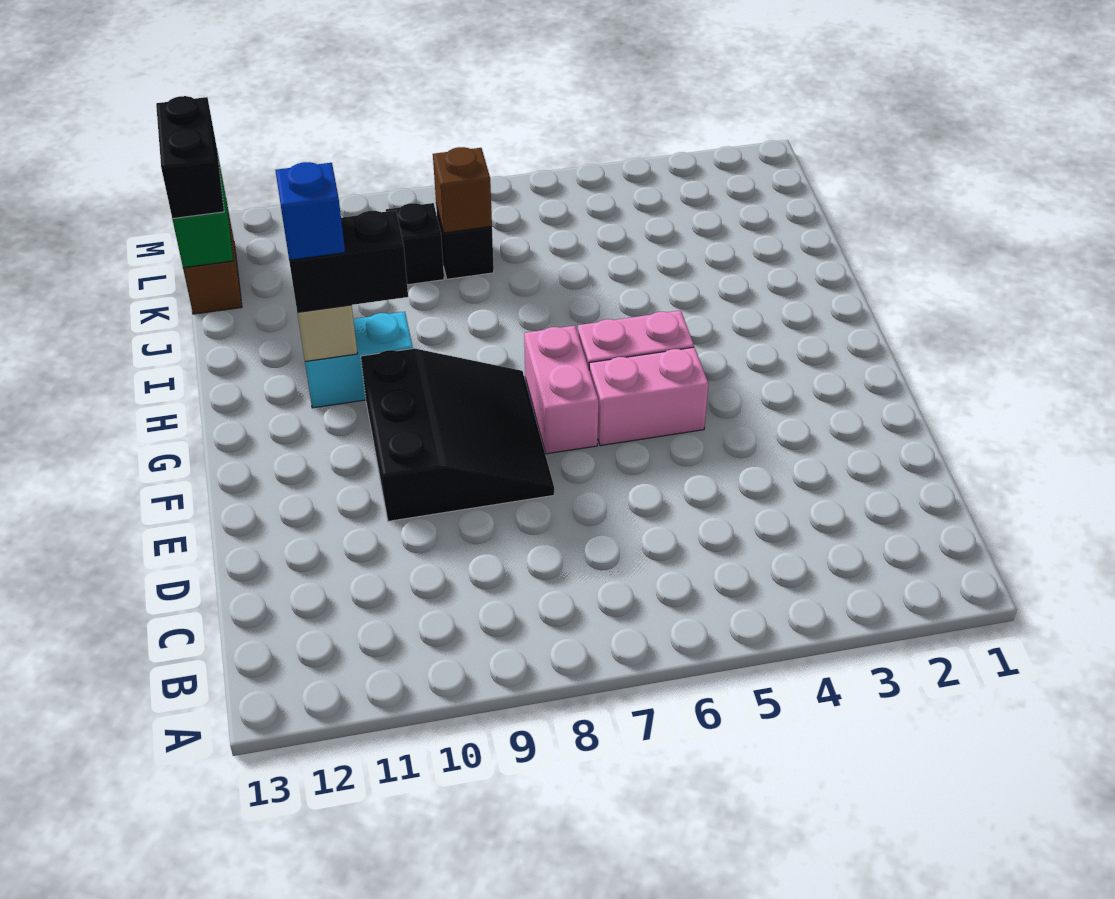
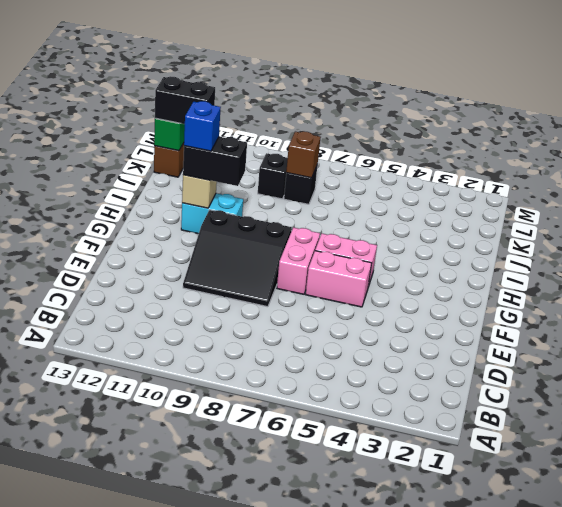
black 3x3 slope [361,348,554,521] -> black 3x3 slope turned to [183,210,292,307]
black 1x2 brick [156,96,224,219] -> black 1x2 brick turned to [155,76,215,124]

